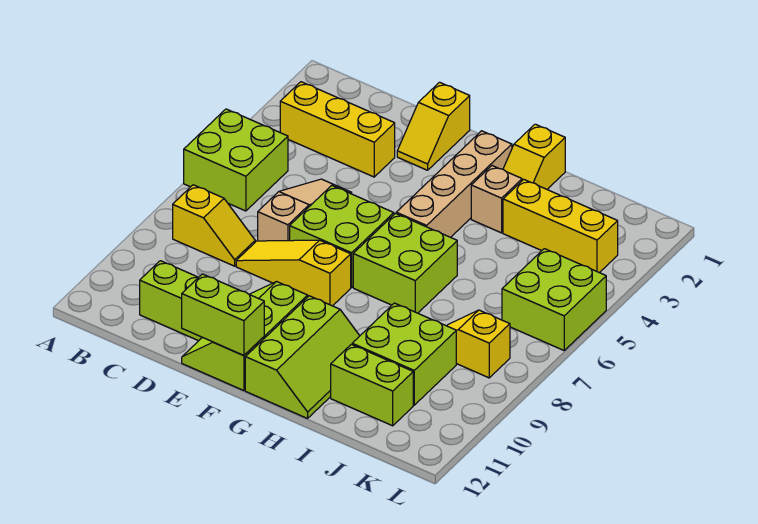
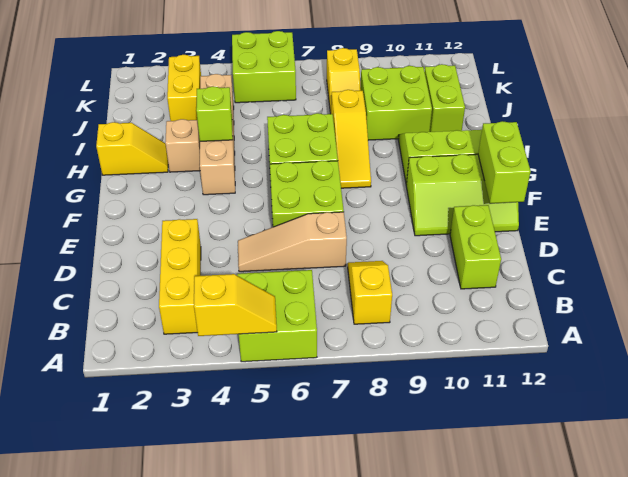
yellow 1x3 slope [236,240,351,306] -> yellow 1x3 slope moved to [331,90,371,188]
yellow 1x2 slope [397,82,470,170] -> yellow 1x2 slope moved to [194,274,277,336]
tan 1x4 brick [396,131,512,237] -> tan 1x4 brick turned to [200,74,235,195]
none -> lime 1x1 brick [196,86,233,141]
yellow 1x3 brick [503,179,618,273] -> yellow 1x2 brick [167,55,201,121]

